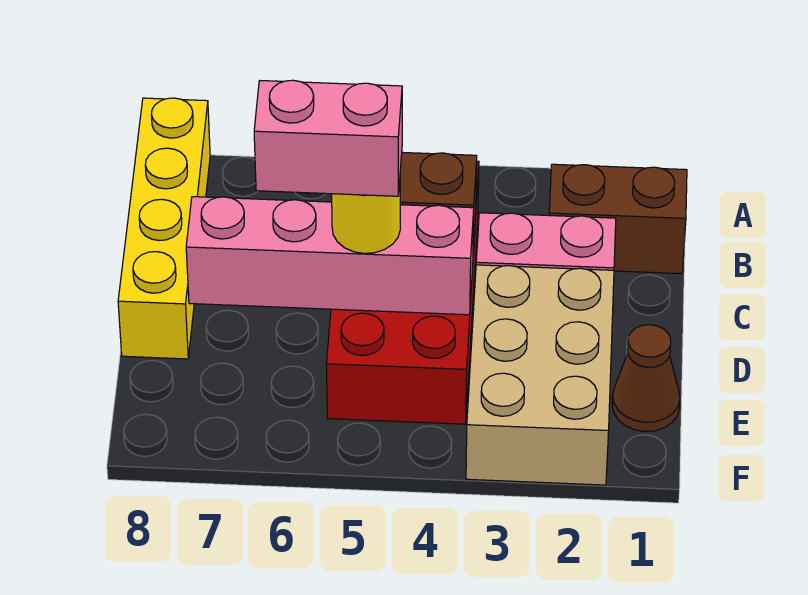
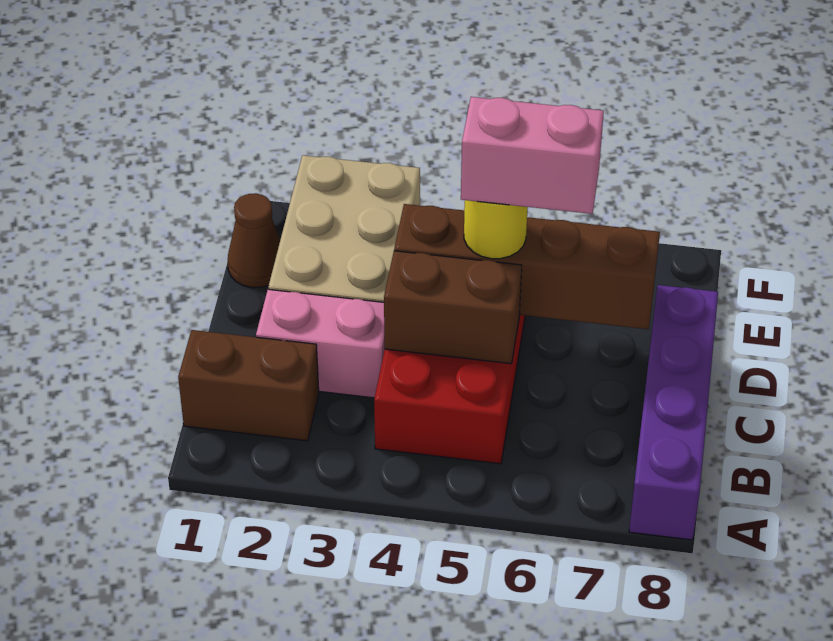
yellow 1x4 brick [118,98,210,359] -> purple 1x4 brick [629,285,718,540]
pink 1x4 brick [186,197,474,315] -> brown 1x4 brick [394,204,660,329]

